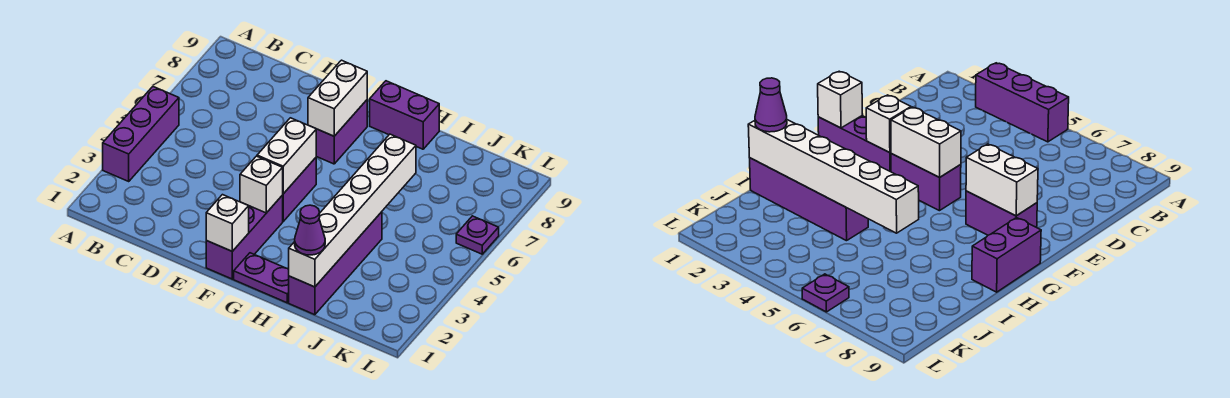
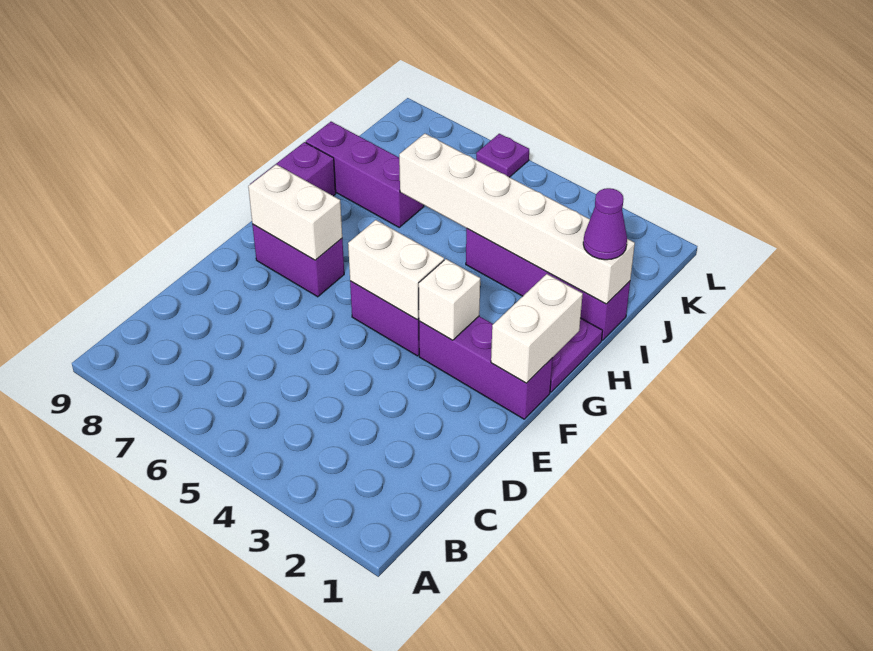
purple 1x3 brick [103,87,179,181] -> purple 1x3 brick moved to [306,122,424,227]
white 1x1 brick [206,195,249,251] -> white 1x2 brick [491,274,583,383]

